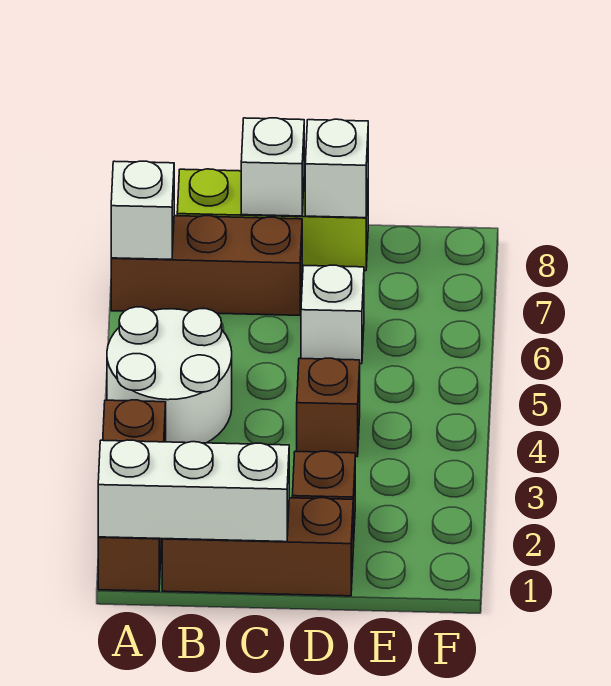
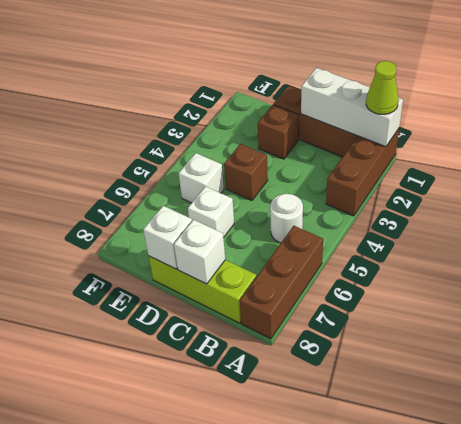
none -> lime 1x1 cone [366,61,399,115]
white 2x2 round brick [107,307,232,443] -> white 1x1 round brick [270,194,303,243]
brown 1x3 brick [111,216,302,315] -> brown 1x3 brick turned to [240,226,323,339]
white 1x1 brick [111,161,174,259] -> white 1x1 brick moved to [178,153,224,203]

